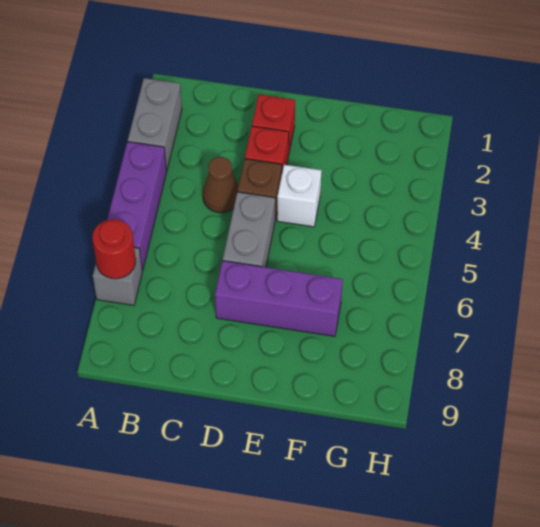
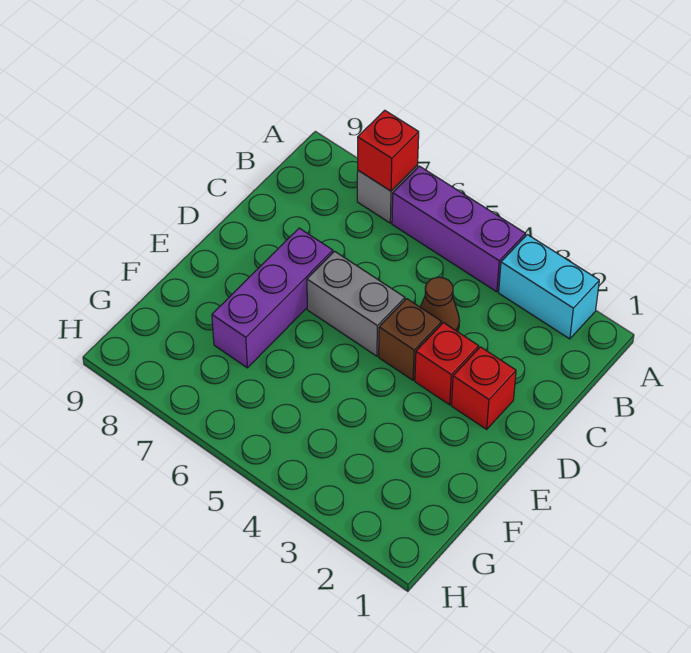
grey 1x2 brick [128,78,182,171] -> cyan 1x2 brick [499,235,599,339]
red 1x1 round brick [92,219,136,279] -> red 1x1 brick [358,110,419,191]
white 1x1 brick [277,165,322,227] -> none

